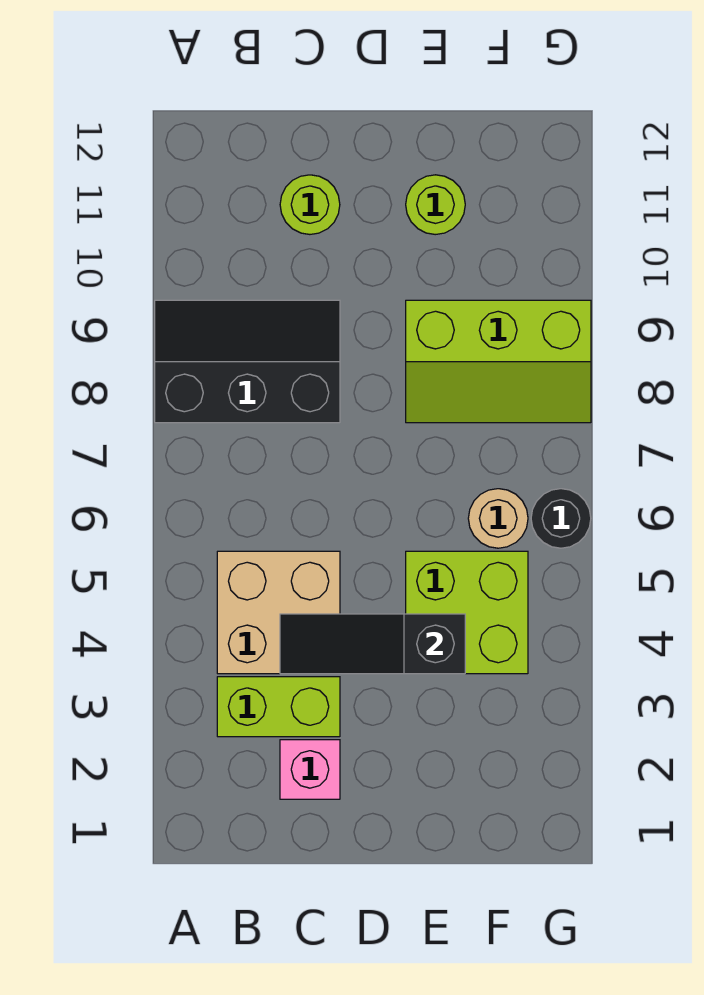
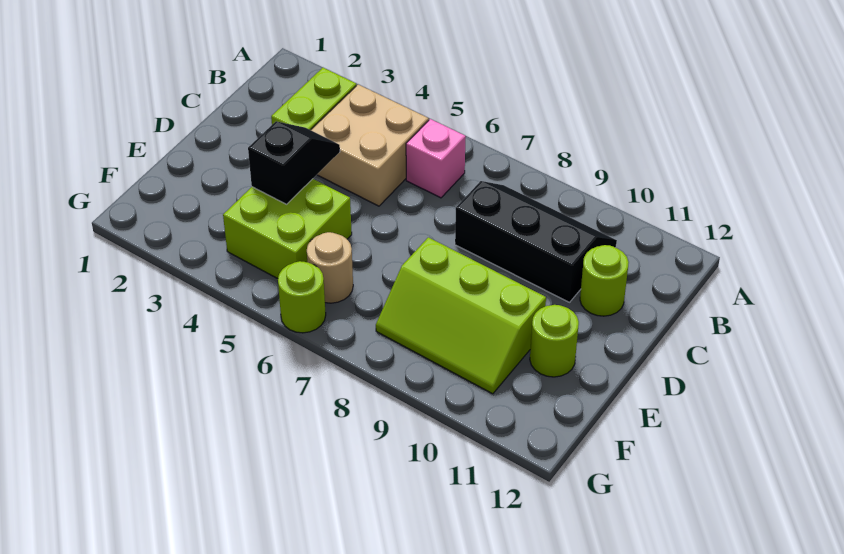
black 2x3 slope [155,300,340,423] -> black 2x3 slope turned to [455,181,617,302]
pink 1x1 brick [280,740,340,799] -> pink 1x1 brick moved to [406,119,466,198]
black 1x3 slope [280,614,465,674] -> black 1x2 slope [248,121,340,204]
lime 2x3 slope [406,300,591,423] -> lime 2x3 slope turned to [376,237,546,394]
black 1x1 round brick [531,489,591,548] -> lime 1x1 round brick [278,261,326,333]

